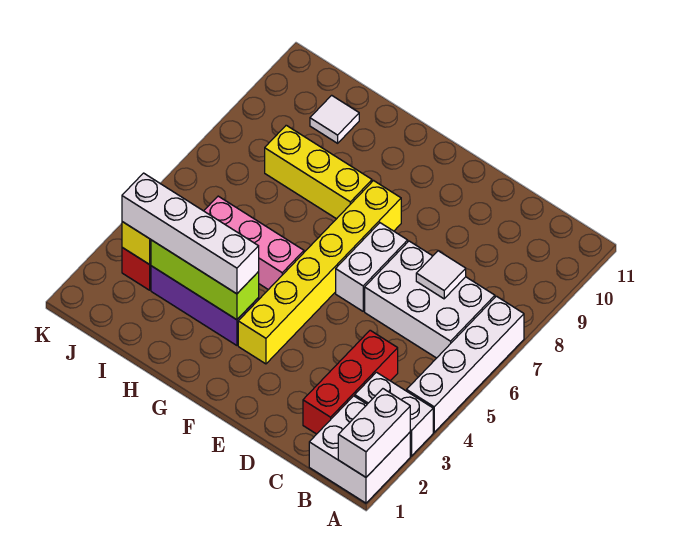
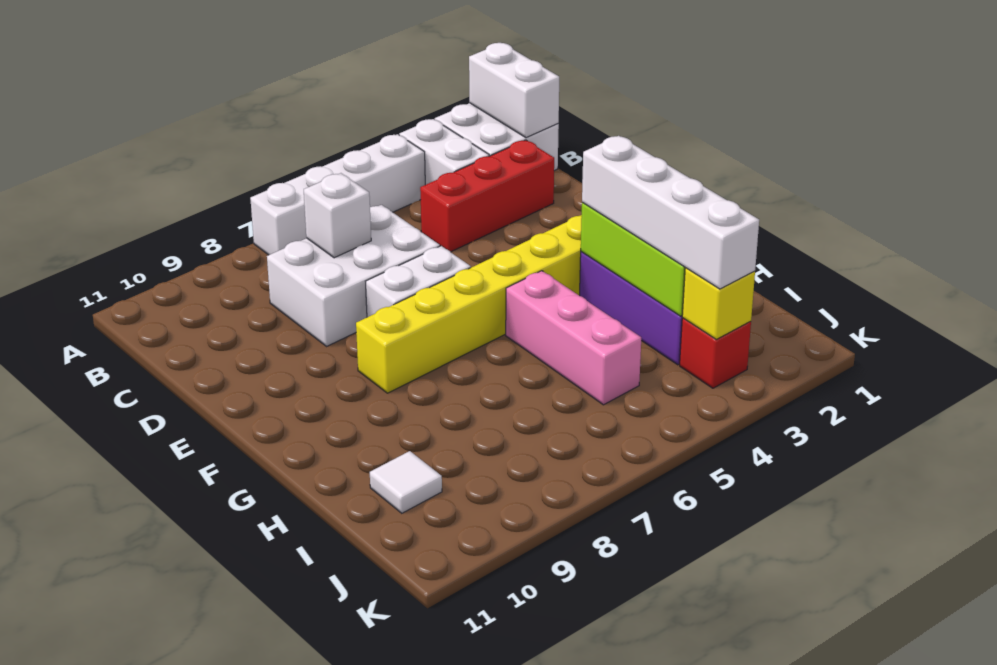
white 1x2 brick [338,389,410,477] -> white 1x2 brick turned to [469,43,559,138]
white 2x3 brick [365,241,495,358] -> white 2x3 brick turned to [267,205,440,346]
white 1x1 tile [416,251,466,299] -> white 1x1 brick [304,173,371,258]
yellow 1x3 brick [265,125,372,219] -> none

